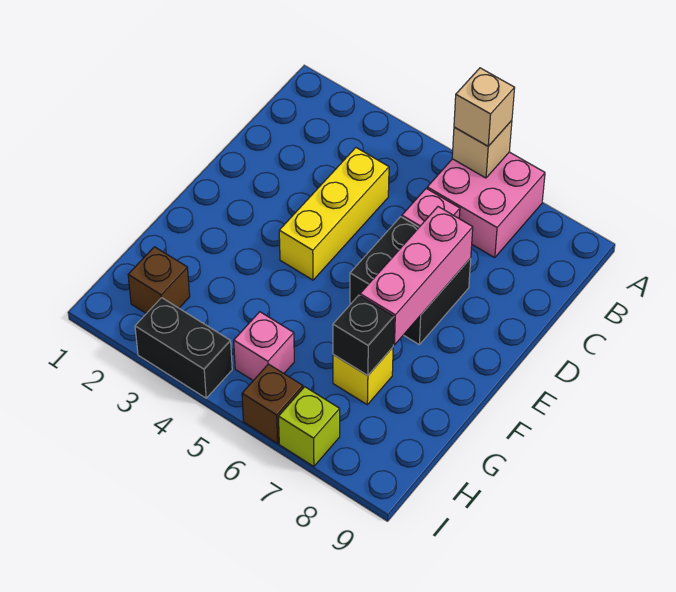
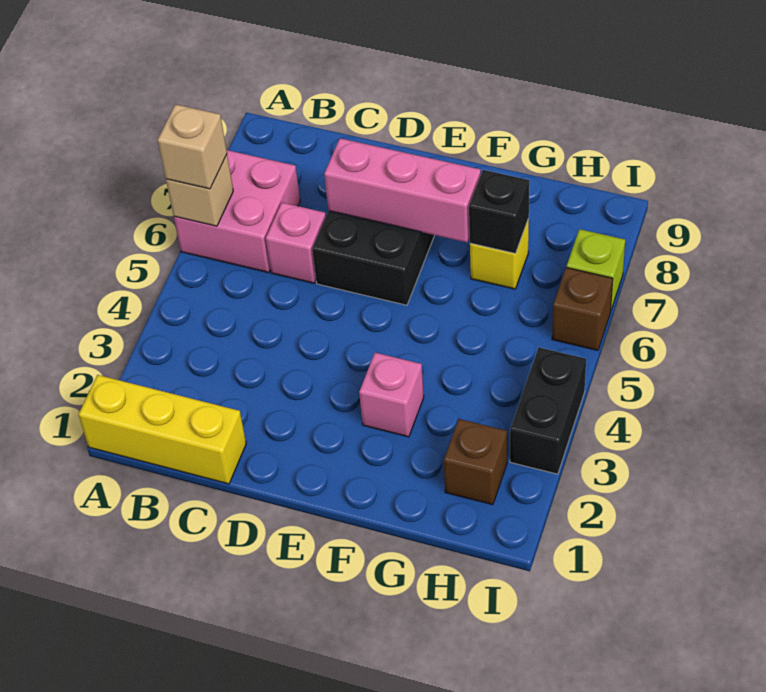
yellow 1x3 brick [279,148,389,280] -> yellow 1x3 brick moved to [78,375,246,484]
pink 1x1 brick [234,312,294,380] -> pink 1x1 brick moved to [359,353,424,437]

